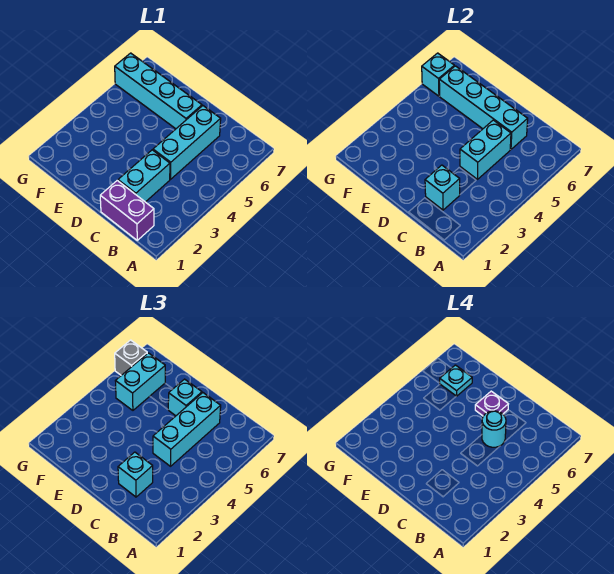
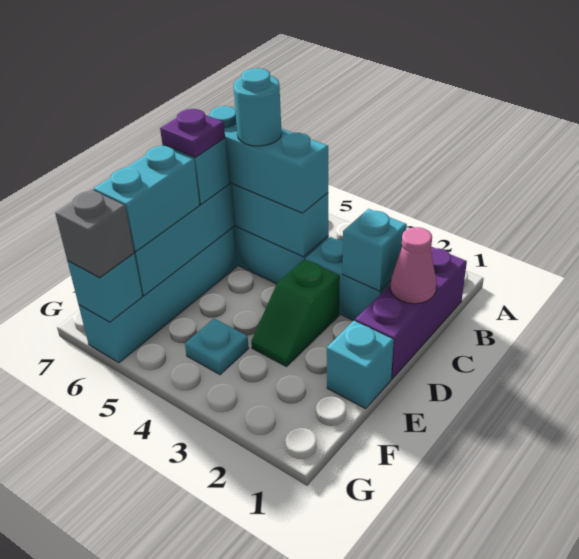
purple 1x2 brick [100,181,154,240] -> purple 1x3 brick [355,247,467,379]
none -> pink 1x1 cone [390,227,436,304]
cyan 1x1 brick [118,452,153,497] -> cyan 1x1 brick moved to [327,321,394,409]
none -> green 1x2 slope [251,260,340,367]
cyan 1x2 brick [116,353,165,410] -> cyan 1x2 brick turned to [94,146,200,252]
cyan 1x1 plate [440,365,472,396] -> cyan 1x1 plate moved to [185,319,249,375]

